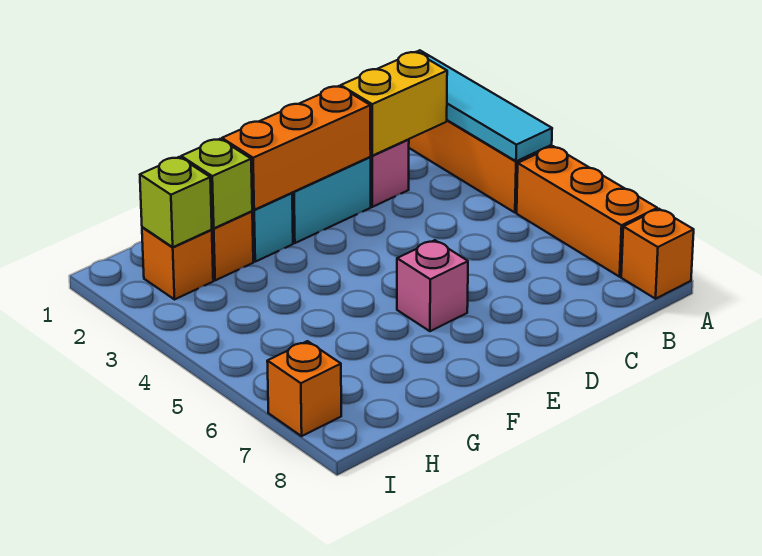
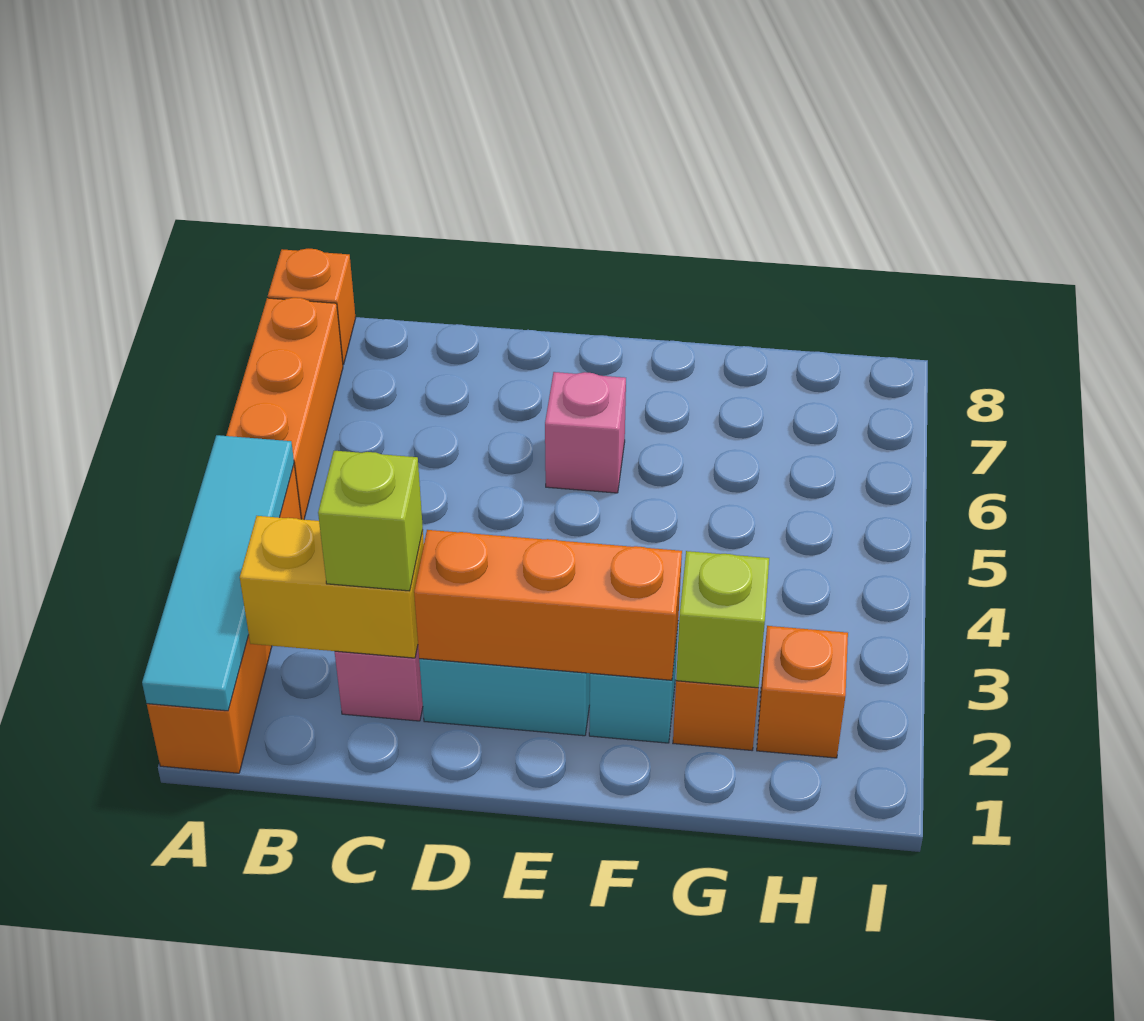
lime 1x1 brick [140,157,212,247] -> lime 1x1 brick moved to [318,451,423,591]
orange 1x1 brick [267,341,341,436] -> none

